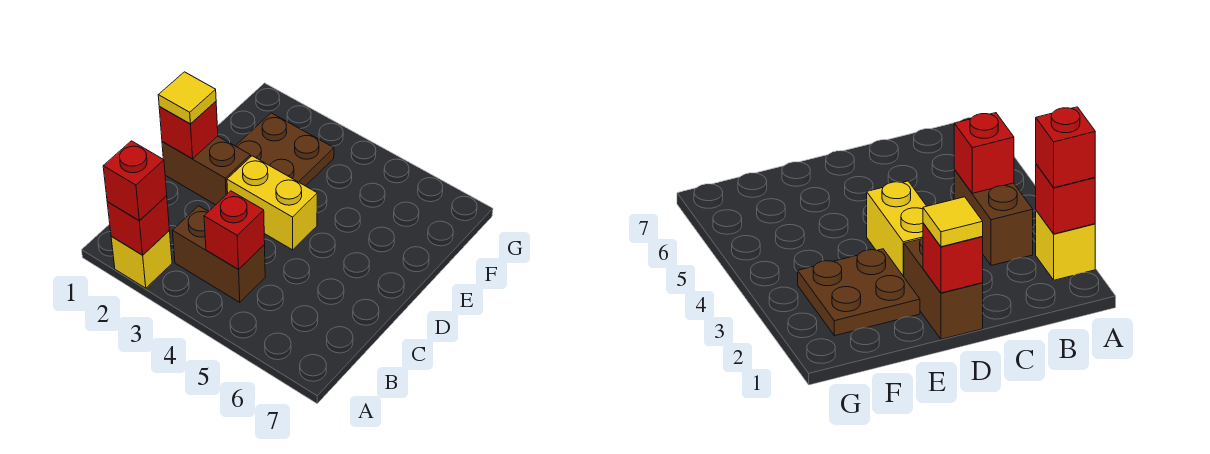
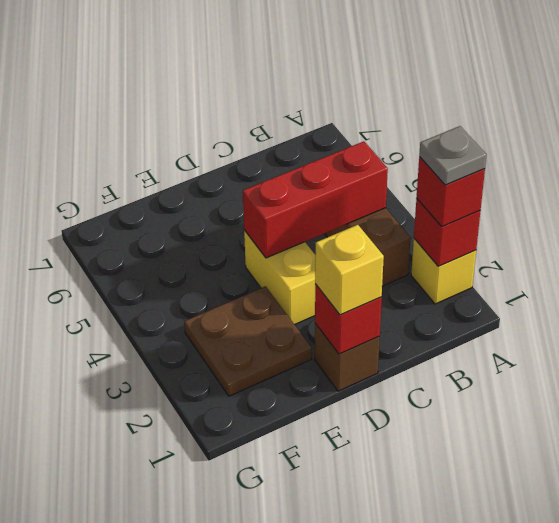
none -> grey 1x1 plate [419,126,486,185]
red 1x1 brick [204,191,265,270] -> red 1x3 brick [243,141,388,258]
brown 1x2 brick [162,136,251,205] -> brown 1x1 brick [315,323,380,391]
yellow 1x1 tile [158,72,216,124] -> yellow 1x1 brick [315,225,384,315]

